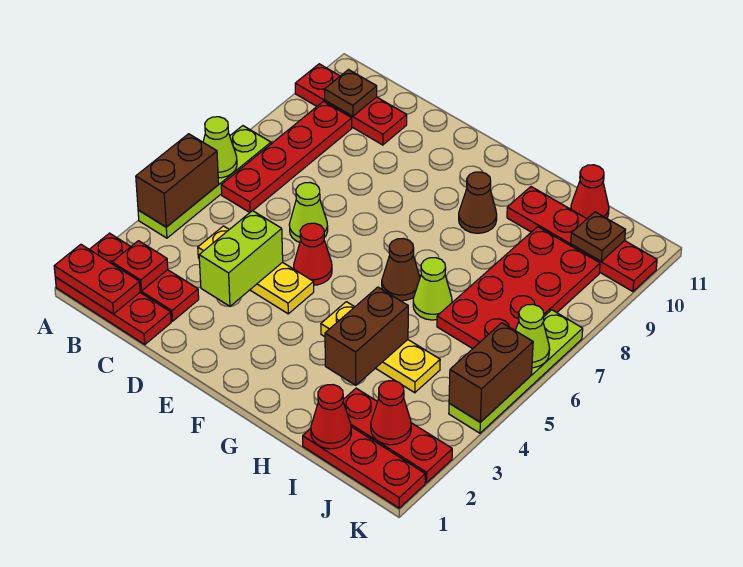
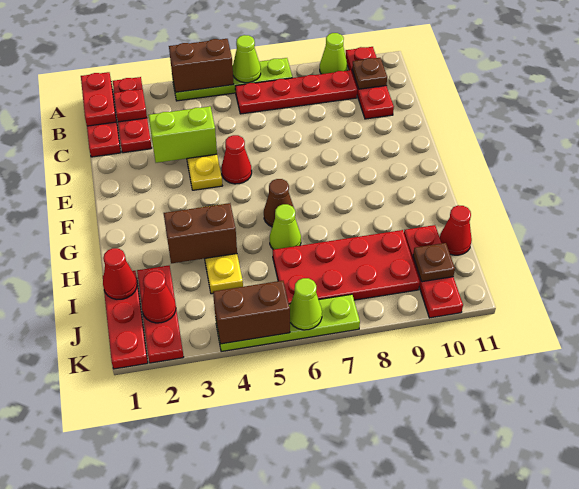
lime 1x1 cone [289,183,328,242] -> lime 1x1 cone moved to [320,33,347,74]
brown 1x1 cone [459,172,497,233] -> none
red 1x4 plate [507,187,657,292] -> red 1x3 plate [404,225,463,318]

